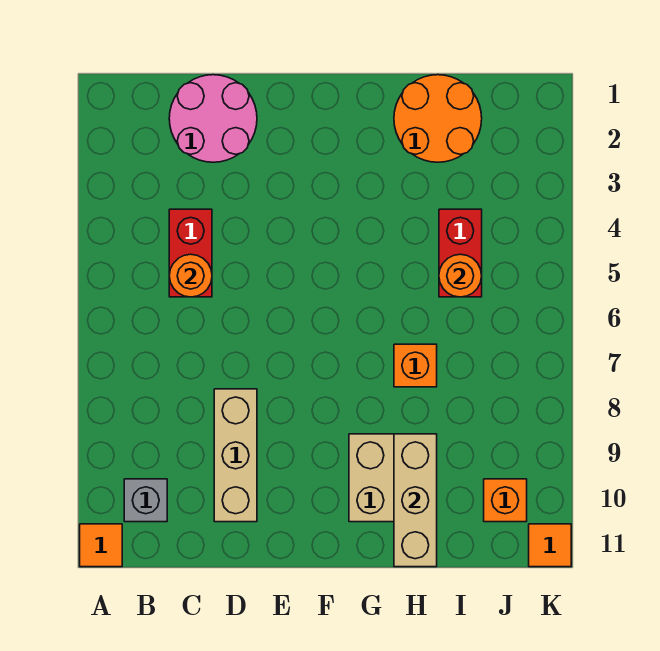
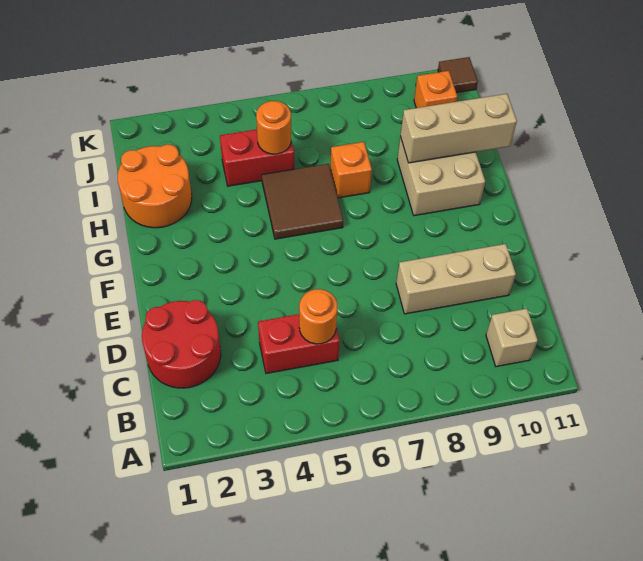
orange 1x1 tile [80,524,122,567] -> none
grey 1x1 brick [124,479,167,522] -> tan 1x1 brick [486,309,538,367]
pink 2x2 round brick [169,75,257,162] -> red 2x2 round brick [142,300,221,388]
none -> brown 2x2 tile [262,164,343,239]
orange 1x1 tile [529,524,571,567] -> brown 1x1 tile [438,57,478,93]

